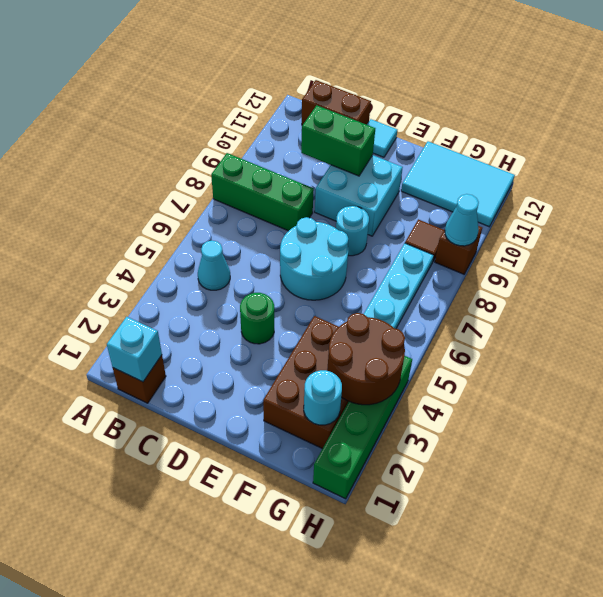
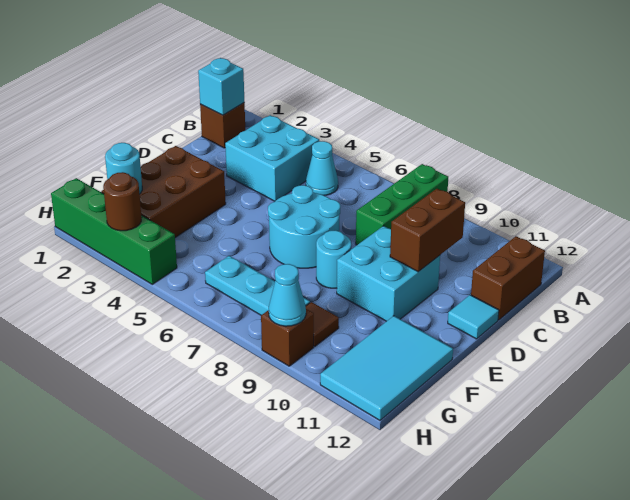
none -> cyan 2x2 brick [225,115,319,201]
green 1x2 brick [301,105,375,176] -> brown 1x2 brick [390,189,465,272]
green 1x1 round brick [240,293,274,344] -> none
brown 2x3 brick [263,316,349,449] -> brown 2x3 brick turned to [102,146,226,238]
brown 2x2 round brick [327,313,405,405] -> brown 1x1 round brick [103,172,141,231]

